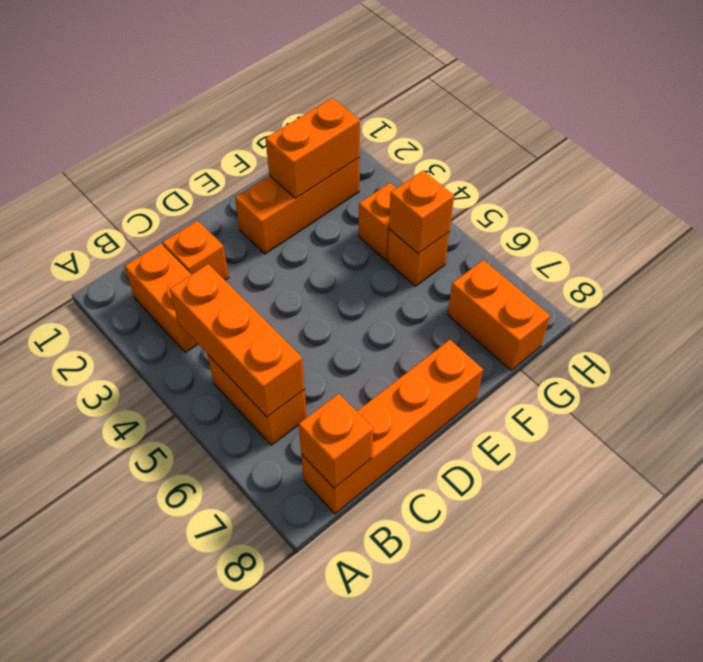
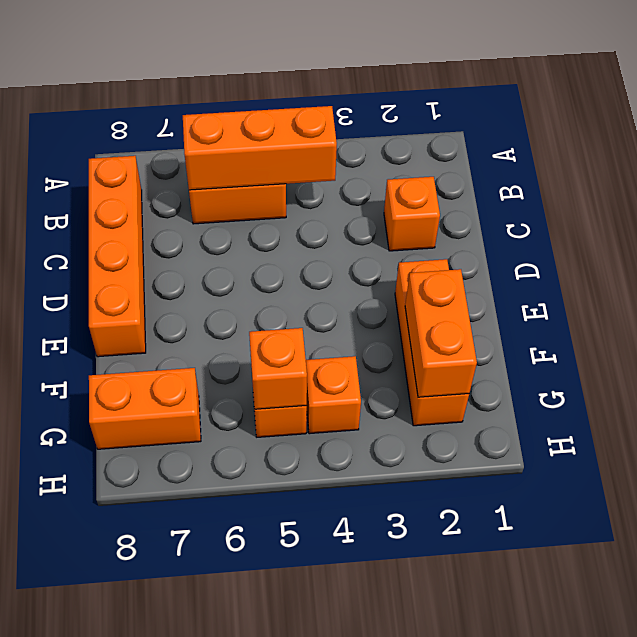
orange 1x2 brick [125,243,198,353] -> none
orange 1x1 brick [299,394,373,488] -> none

